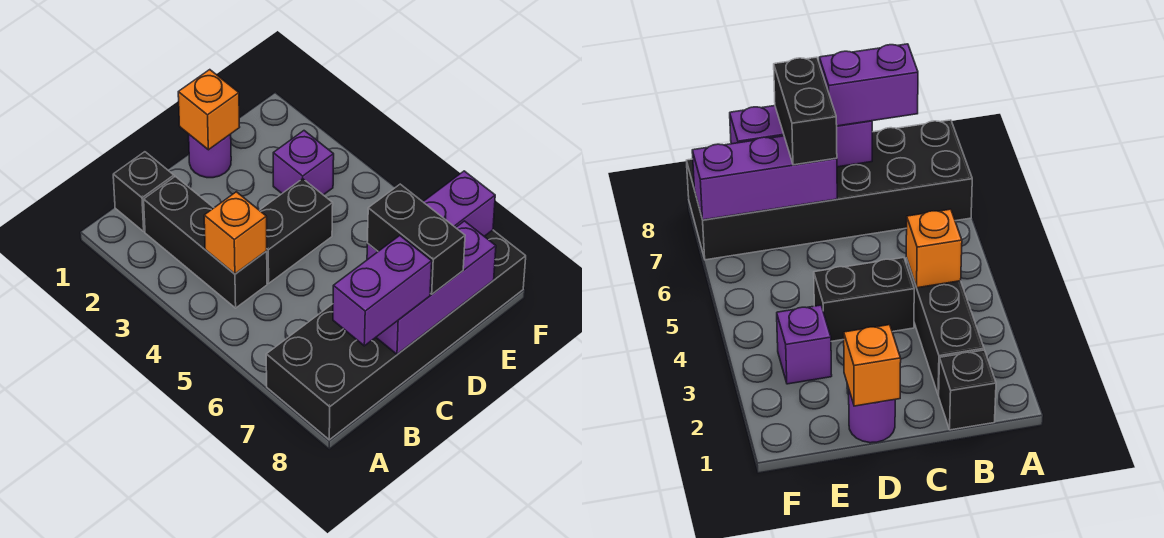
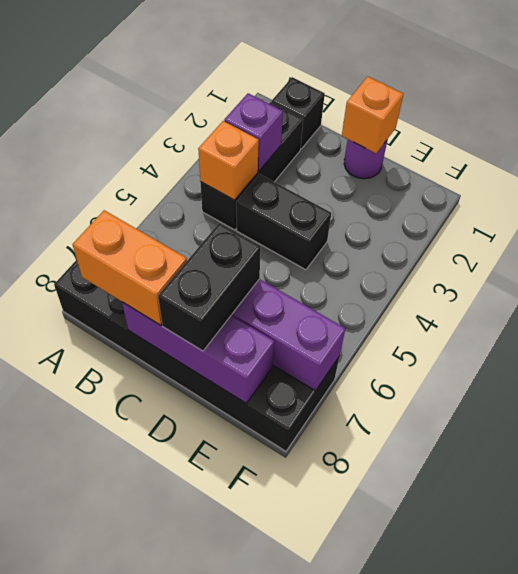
purple 1x2 brick [333,236,432,346] -> orange 1x2 brick [73,210,187,325]
purple 1x1 brick [273,131,334,195] -> purple 1x1 brick moved to [224,93,283,171]

